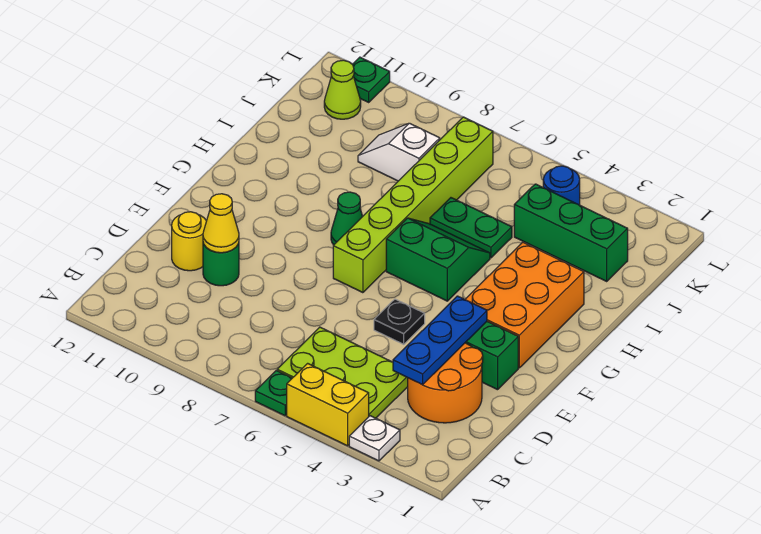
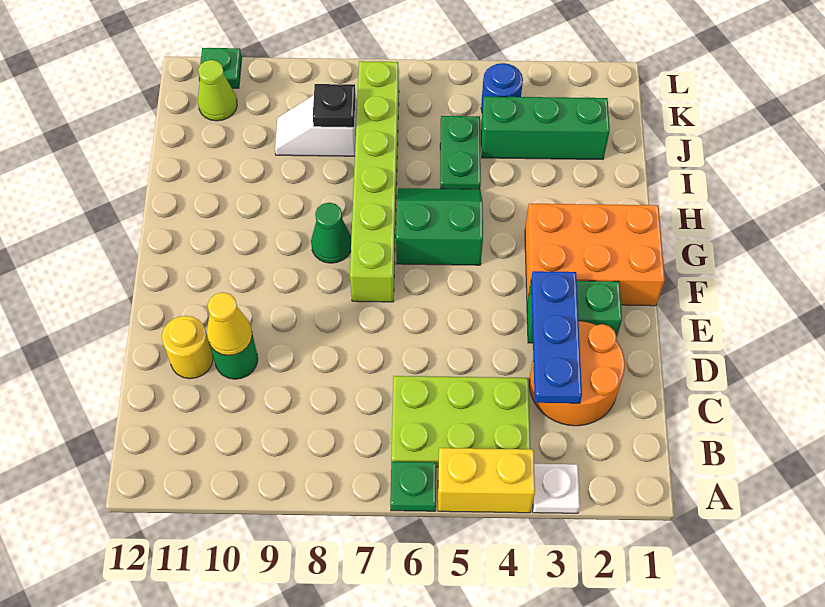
black 1x1 plate [374,299,425,344] -> black 1x1 plate moved to [313,84,356,127]
orange 2x3 brick [465,242,584,368] -> orange 2x3 brick turned to [525,204,665,306]
green 1x2 plate [430,198,512,258] -> green 1x2 plate turned to [440,116,481,189]

